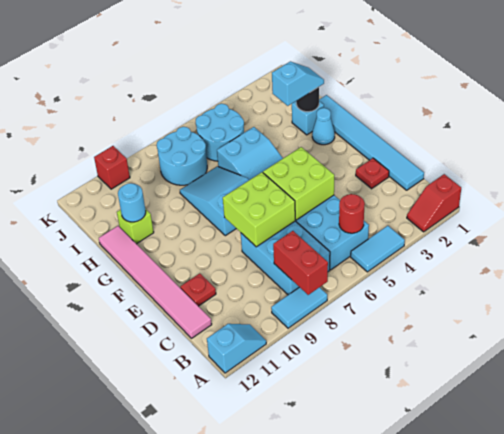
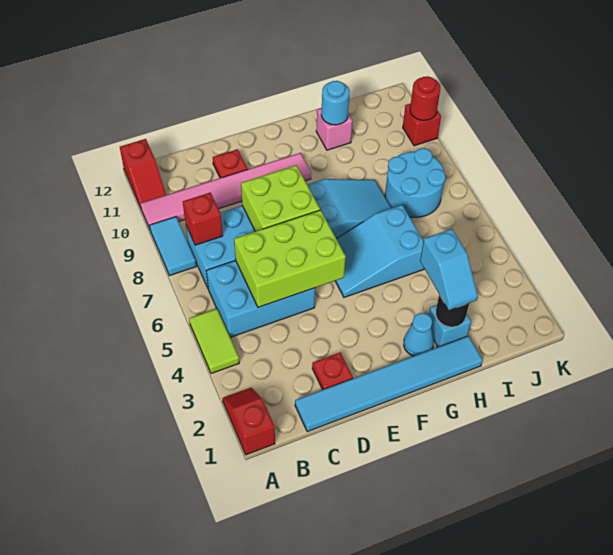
cyan 1x2 tile [351,226,405,272] -> lime 1x2 tile [189,309,239,373]
red 1x2 brick [273,231,328,295] -> red 1x1 brick [183,193,223,245]
cyan 1x2 slope [207,324,266,373] -> red 1x2 slope [120,139,166,208]
red 1x1 round brick [339,194,365,233] -> red 1x1 round brick moved to [410,76,440,120]
pink 1x6 tile [99,226,212,338] -> pink 1x6 tile moved to [140,153,311,229]
lime 2x2 brick [263,147,334,220] -> lime 2x3 brick [234,210,346,307]
lime 1x1 brick [117,209,154,244] -> pink 1x1 brick [316,108,352,150]
cyan 2x2 round brick [196,104,244,161] -> none

